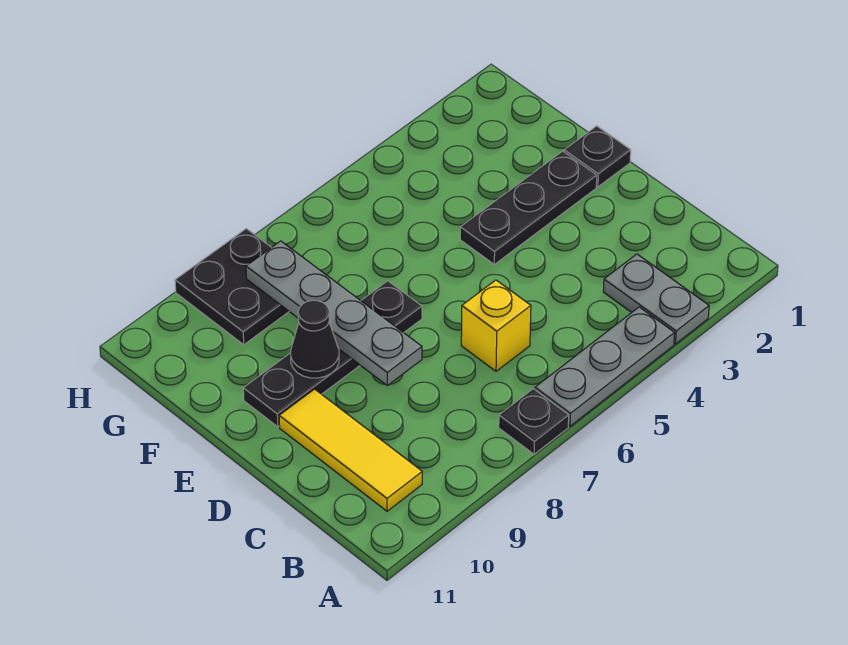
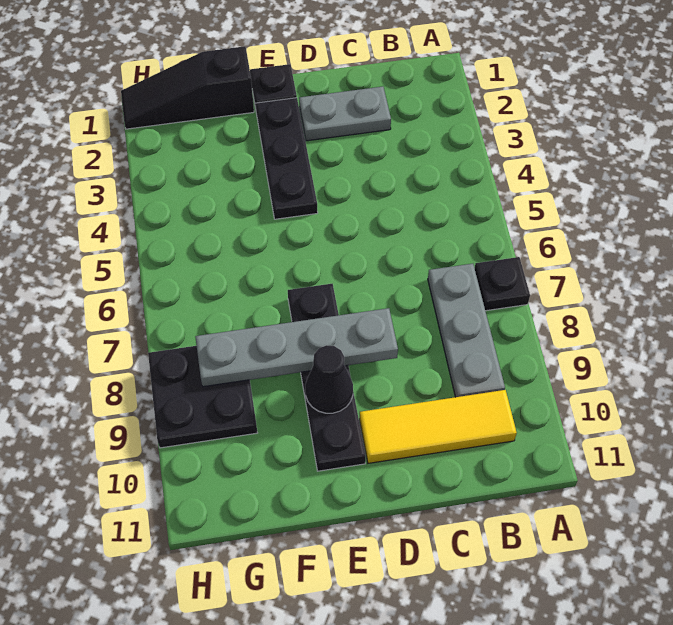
grey 1x2 plate [603,254,709,344] -> grey 1x2 plate moved to [299,87,391,141]
grey 1x3 plate [535,307,675,426] -> grey 1x3 plate moved to [428,264,505,397]
yellow 1x1 brick [461,280,531,371] -> none
none -> black 1x3 slope [121,46,254,129]

